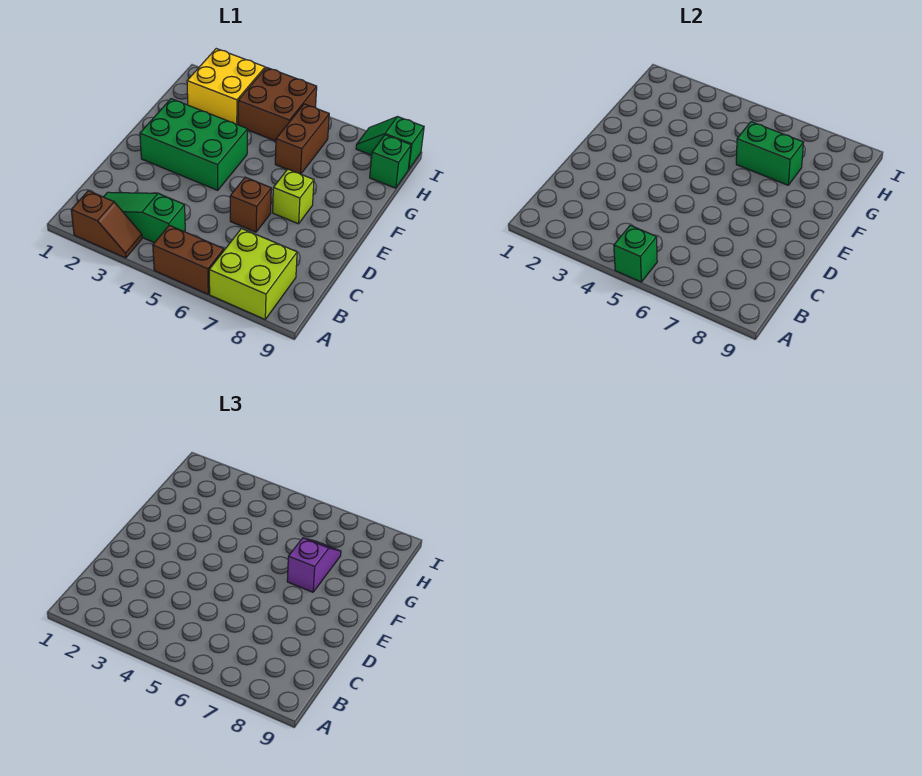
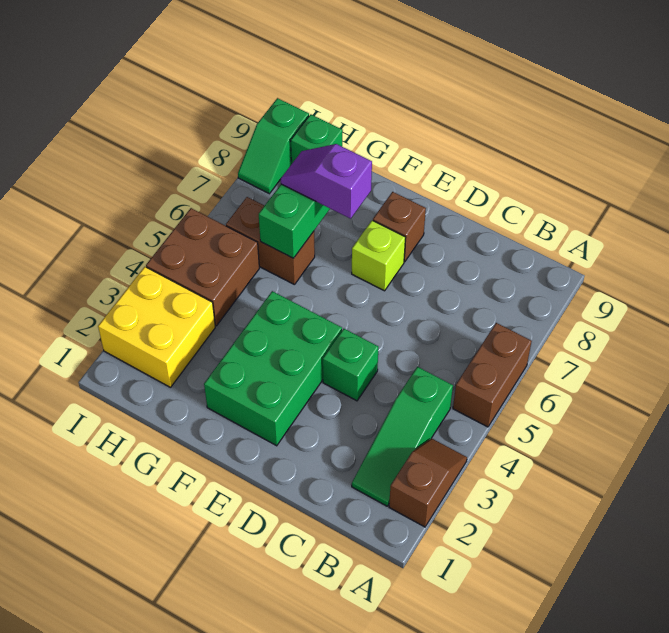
green 1x1 brick [614,225,657,282] -> green 1x1 brick moved to [323,329,378,401]
lime 2x2 brick [209,228,297,319] -> none
brown 1x1 brick [230,177,271,232] -> brown 1x1 brick moved to [373,192,426,262]

